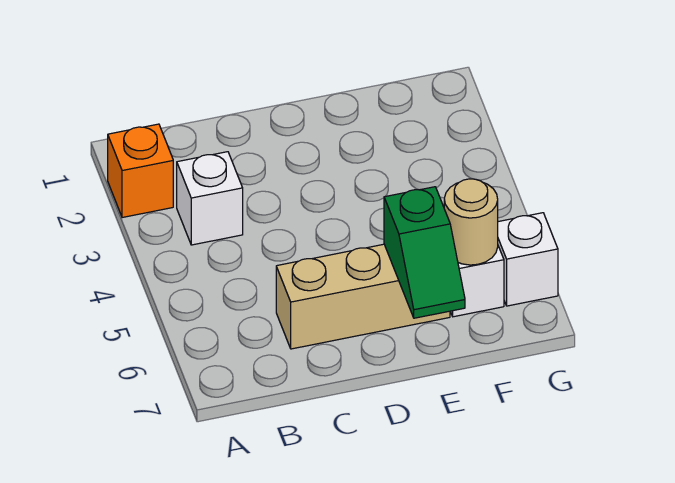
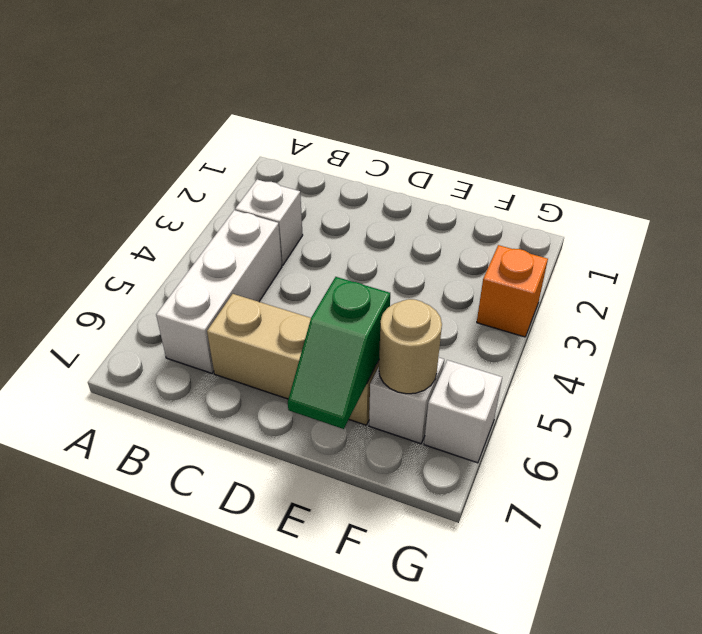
orange 1x1 brick [108,124,173,218] -> orange 1x1 brick moved to [477,245,548,337]
none -> white 1x3 brick [156,210,282,373]

